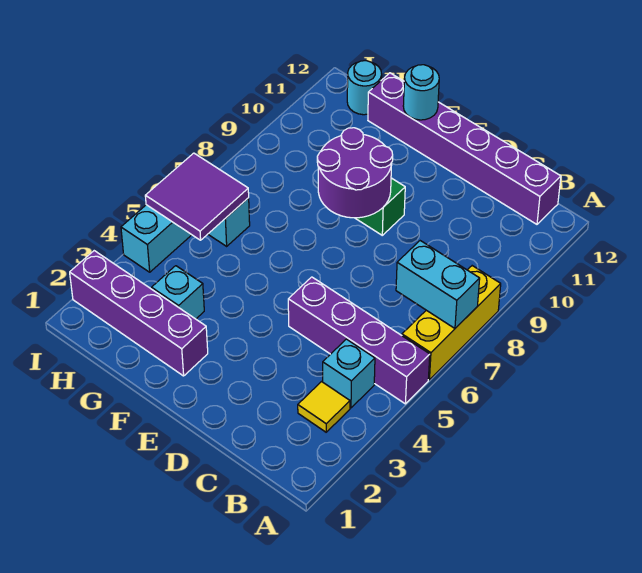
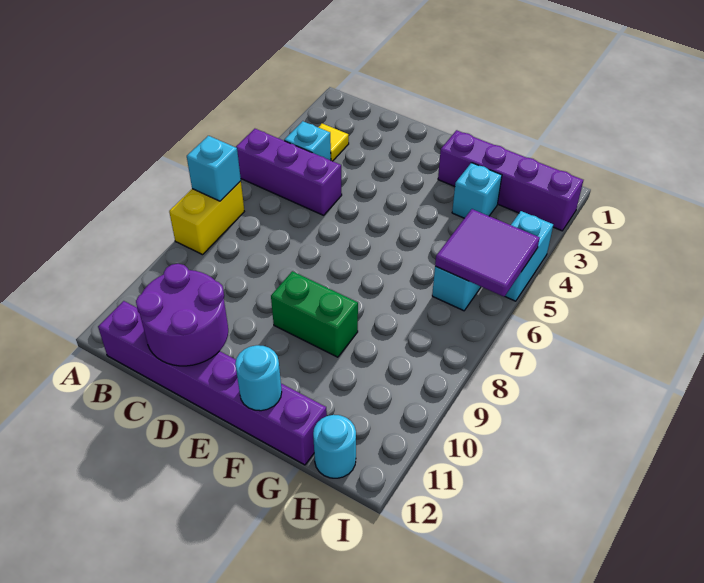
purple 1x4 brick [288,277,430,404] -> purple 1x3 brick [236,129,342,215]
yellow 1x3 brick [402,266,501,380] -> yellow 1x2 brick [169,181,244,255]
cyan 1x2 brick [396,241,480,328] -> cyan 1x1 brick [187,136,241,201]
purple 2x2 round brick [317,128,393,218] -> purple 2x2 round brick moved to [136,264,228,366]

